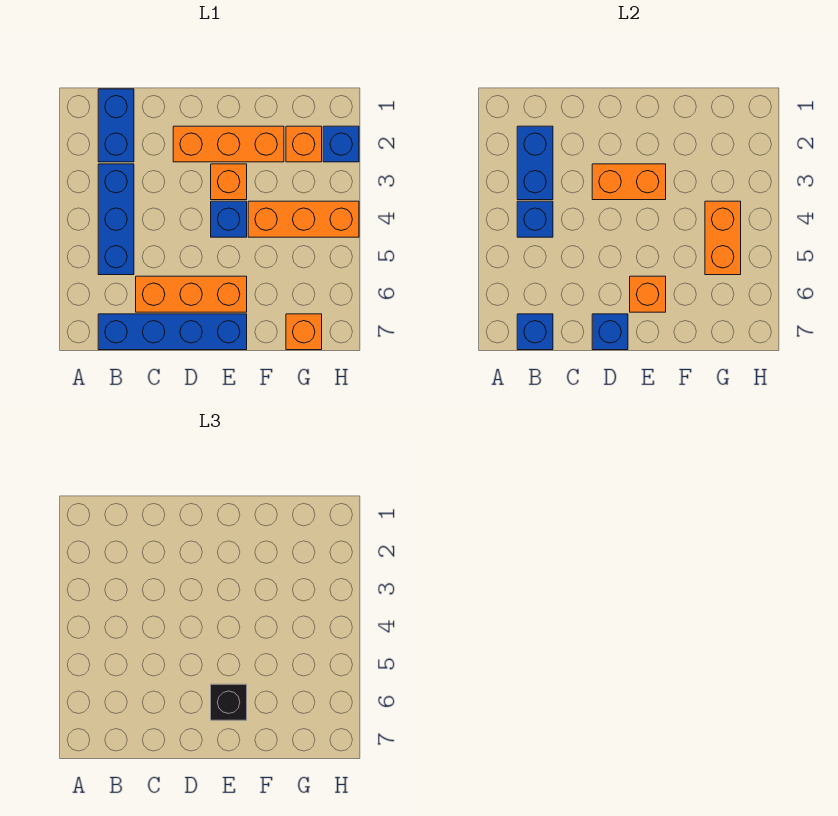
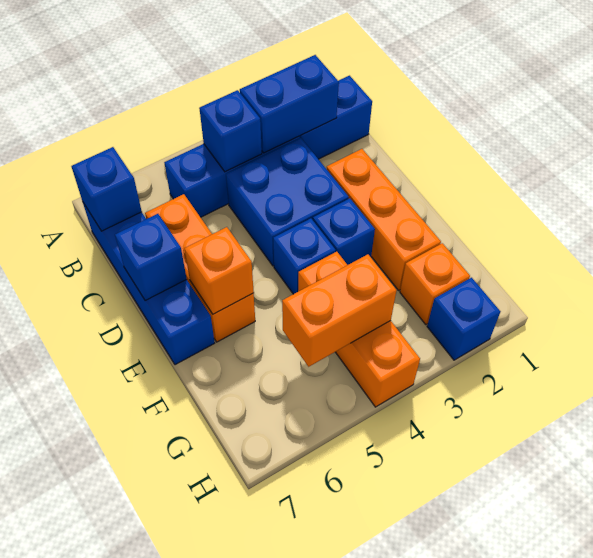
none -> blue 2x2 brick [226,138,349,266]
orange 1x2 brick [592,164,666,200] -> none
orange 1x1 brick [211,164,247,200] -> blue 1x1 brick [313,198,375,265]
black 1x1 brick [211,684,247,720] -> none
orange 1x1 brick [286,314,322,350] -> none

